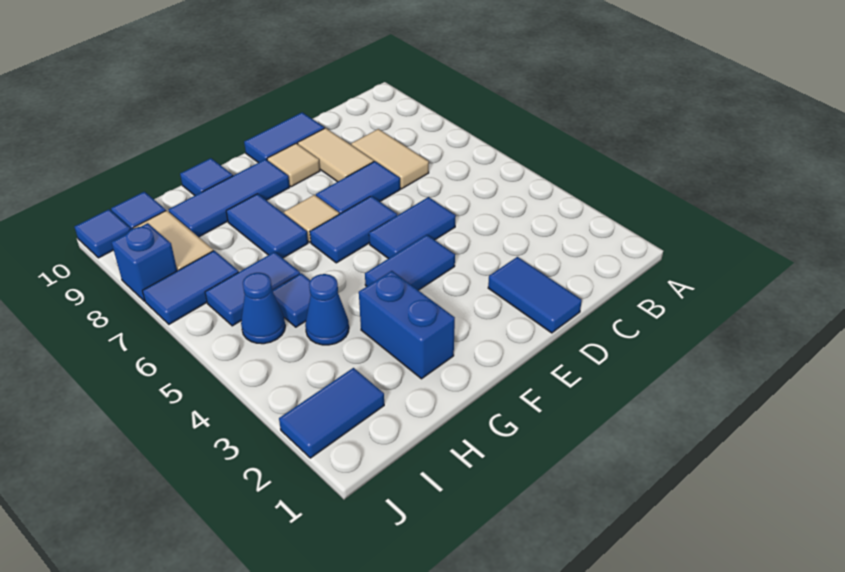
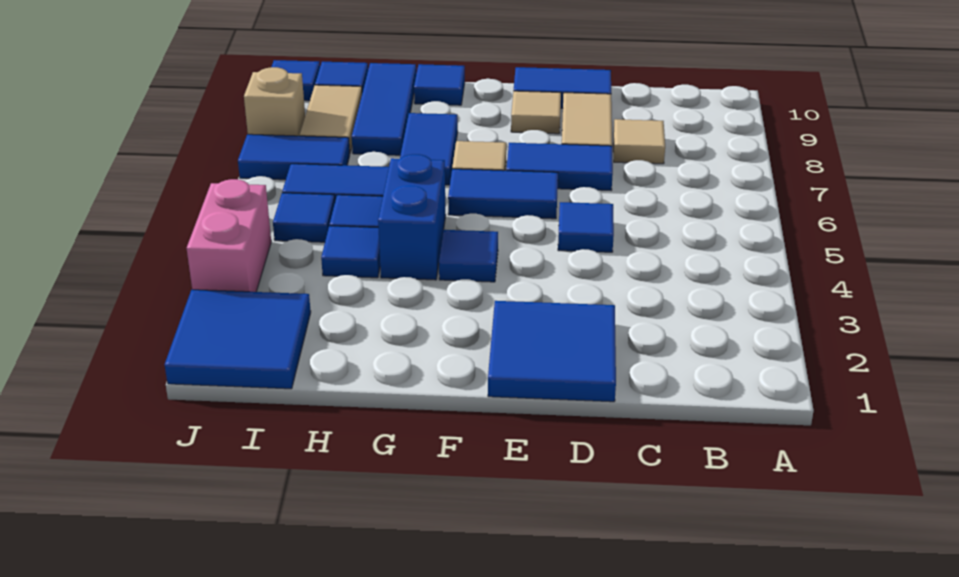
tan 1x2 tile [351,129,429,189] -> tan 1x1 tile [613,119,665,164]
blue 1x2 tile [488,257,582,333] -> blue 2x2 tile [488,301,616,402]
blue 1x2 tile [369,197,456,259] -> blue 1x1 tile [558,202,614,252]
blue 1x2 tile [365,235,455,290] -> blue 1x1 tile [439,230,498,282]
blue 1x3 tile [169,159,290,237] -> blue 1x3 tile turned to [352,63,416,155]
blue 1x2 brick [359,271,455,379] -> blue 1x2 brick moved to [378,154,446,280]
blue 1x1 cone [305,274,349,345] -> blue 1x1 tile [321,226,380,278]
blue 1x2 tile [279,368,384,458] -> blue 2x2 tile [165,290,311,389]
blue 1x1 cone [241,273,285,344] -> blue 1x1 tile [273,193,335,242]
none -> pink 1x2 brick [187,179,271,292]
blue 1x1 brick [112,223,177,301] -> tan 1x1 brick [244,67,305,136]

